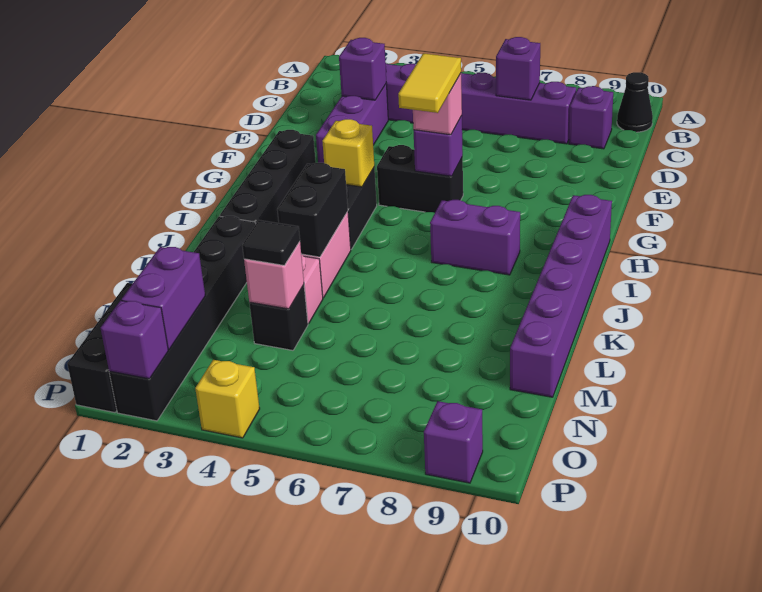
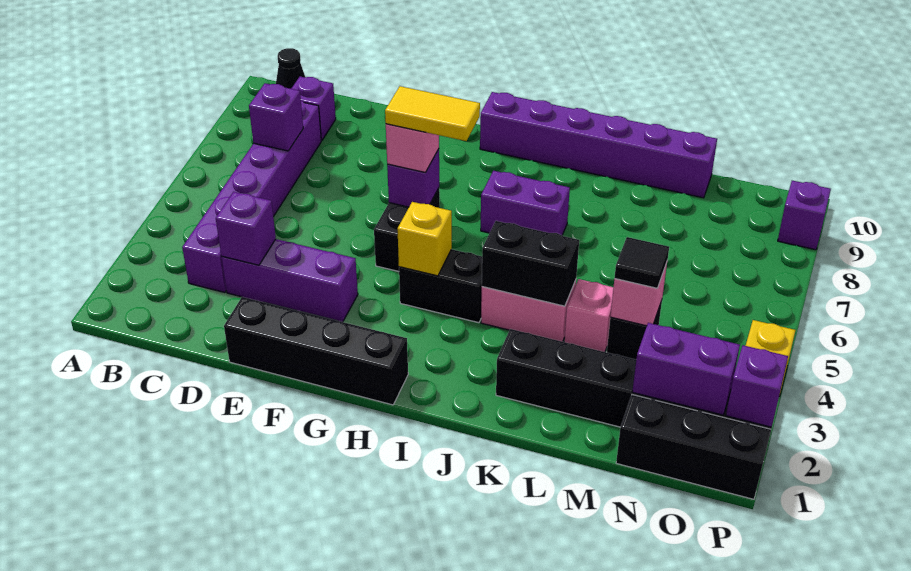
black 1x4 brick [220,130,316,223] -> black 1x4 brick moved to [224,297,408,405]
purple 1x2 brick [430,200,520,275] -> purple 1x2 brick turned to [481,171,570,235]

